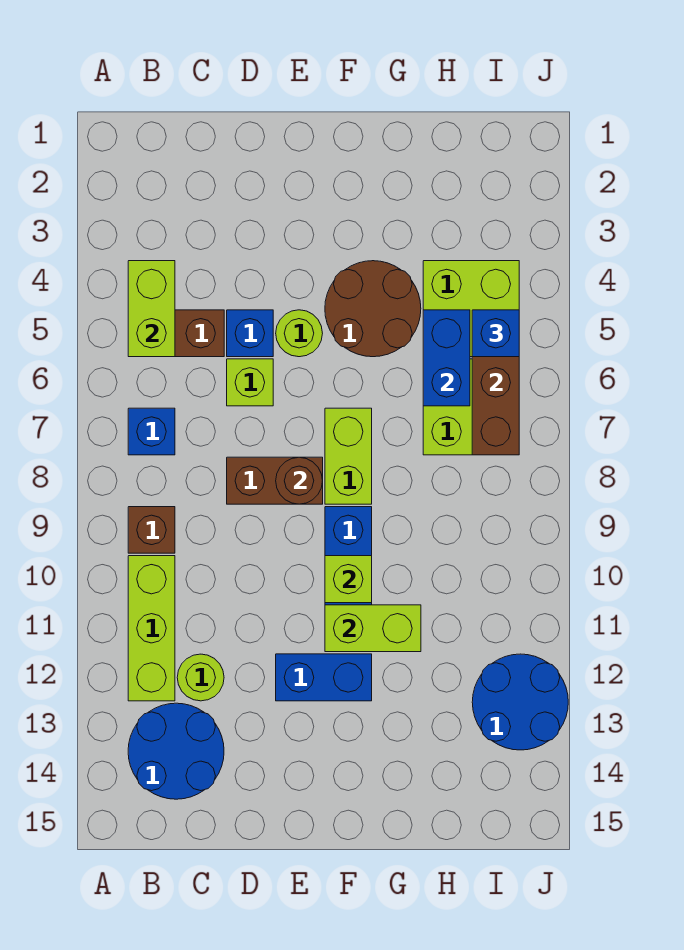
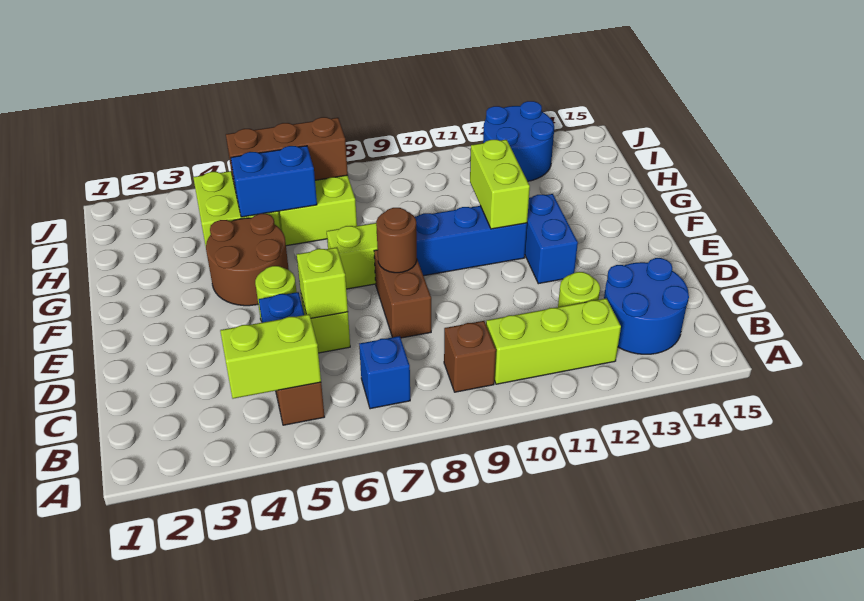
lime 1x1 brick [325,556,372,603] -> lime 1x1 brick moved to [297,247,348,318]
blue 1x1 brick [472,310,519,357] -> none

